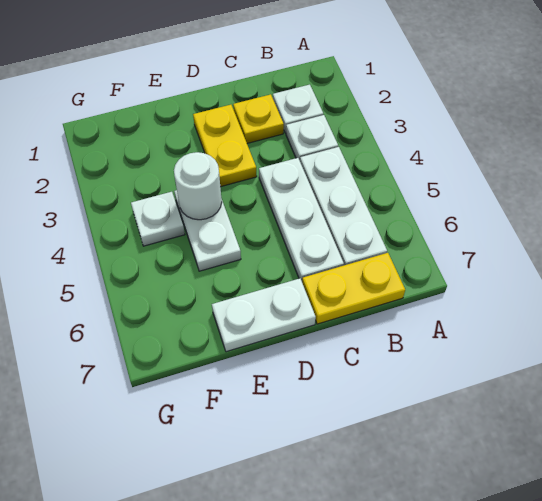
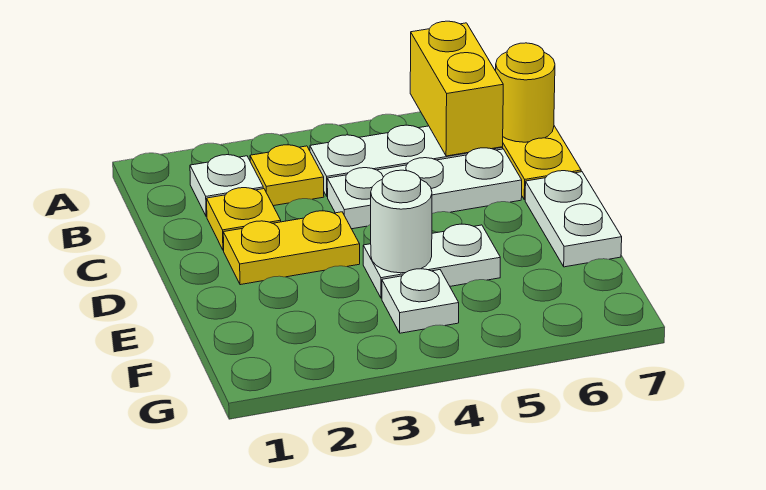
none -> yellow 1x2 brick [410,21,503,156]
white 1x1 plate [286,115,338,160] -> yellow 1x1 plate [250,145,324,206]
none -> yellow 1x1 round brick [496,43,555,142]

